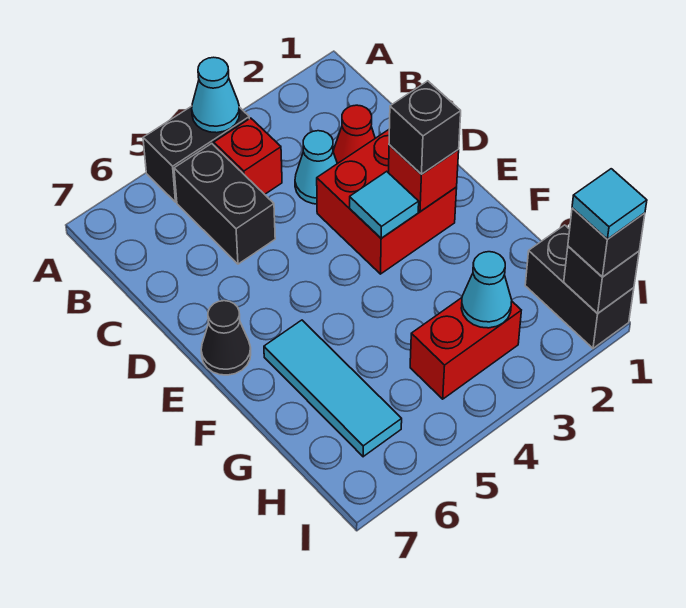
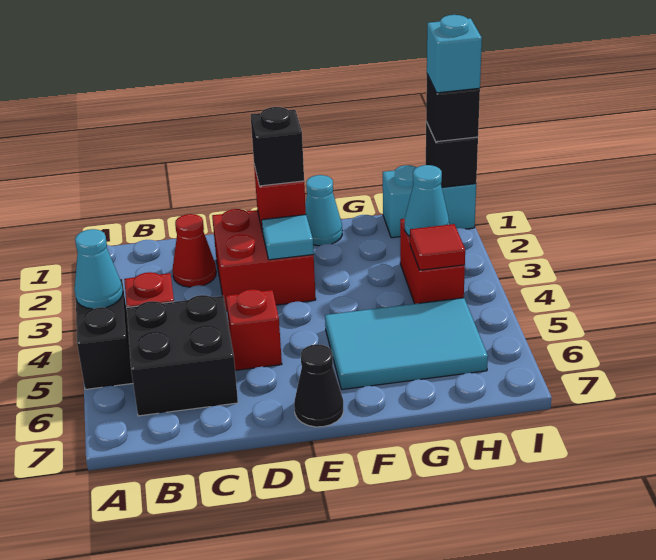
black 1x2 brick [174,144,275,264] -> black 2x2 brick [127,295,238,416]
cyan 1x1 cone [295,131,337,204] -> cyan 1x1 cone moved to [305,175,342,246]
none -> red 1x1 brick [226,289,282,370]
cyan 1x3 tile [264,320,402,457] -> cyan 2x3 tile [325,298,488,390]
black 1x2 brick [525,225,634,348] -> cyan 1x2 brick [383,165,476,238]
none -> red 1x1 tile [410,224,465,270]
cyan 1x1 tile [572,169,647,239] -> cyan 1x1 brick [427,15,482,93]

